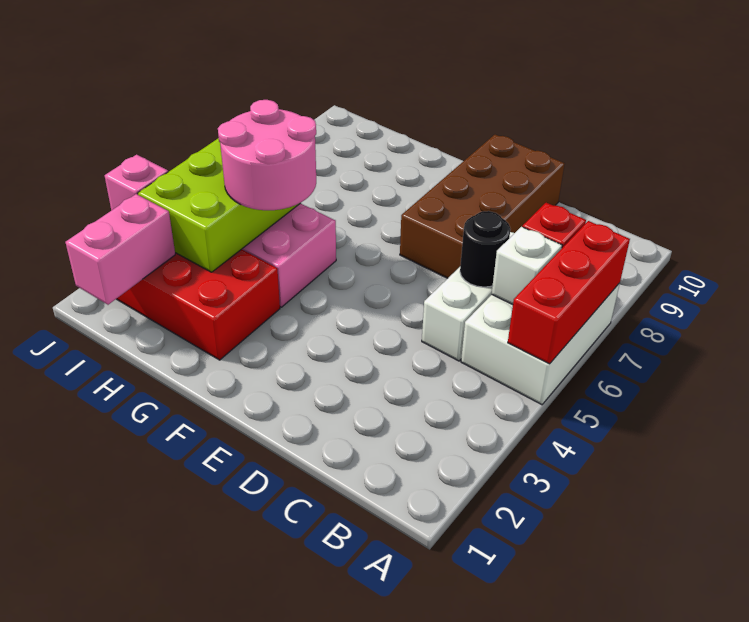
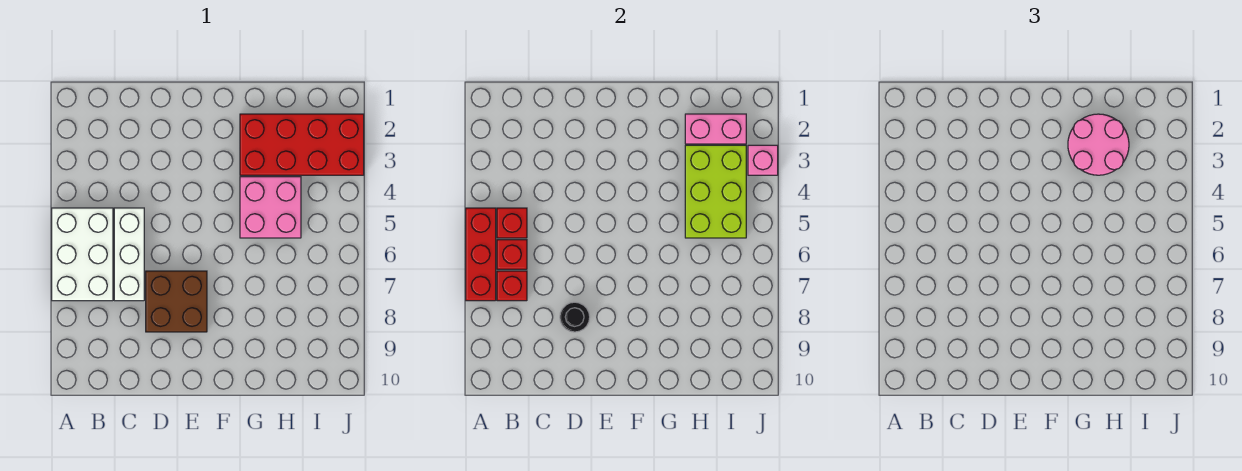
none -> red 1x1 brick [497,208,527,238]
white 1x1 brick [492,227,562,305] -> red 1x1 brick [497,240,527,269]
black 1x1 round brick [460,211,510,287] -> black 1x1 round brick moved to [560,302,590,332]
brown 2x4 brick [400,135,565,278] -> brown 2x2 brick [146,271,207,332]
pink 2x2 round brick [218,100,316,210] -> pink 2x2 round brick moved to [1068,114,1129,175]
pink 1x2 brick [65,194,175,305] -> pink 1x2 brick turned to [685,114,746,144]

